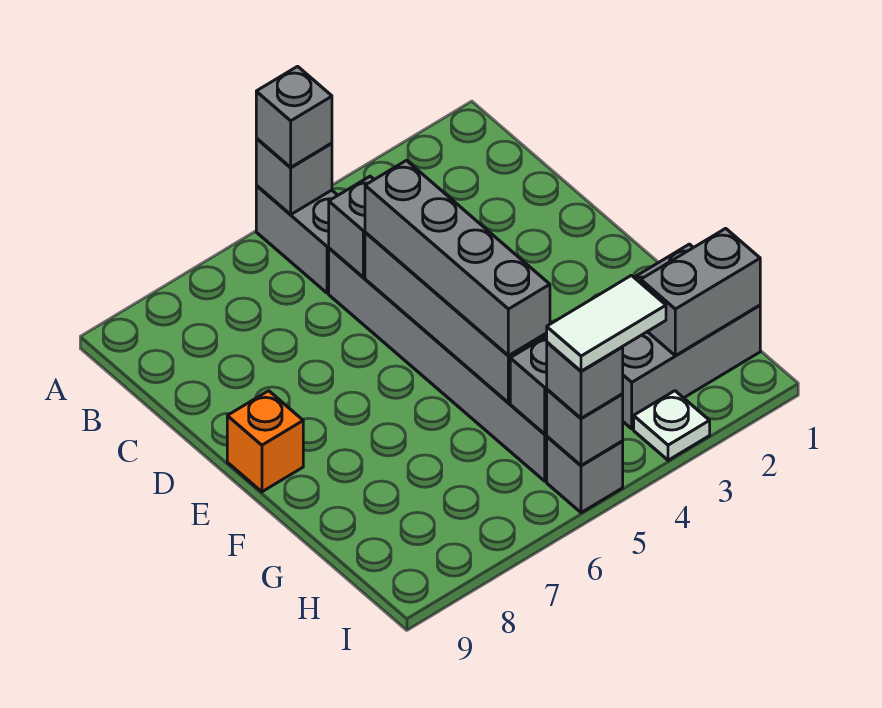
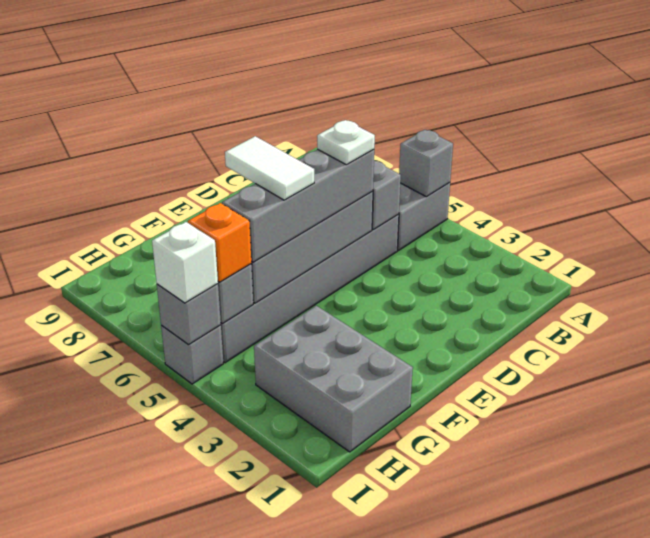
grey 1x1 brick [256,66,332,167] -> none
orange 1x1 brick [227,391,303,492] -> orange 1x1 brick moved to [188,203,251,282]
grey 1x2 brick [641,228,760,356] -> none
white 1x1 plate [634,391,710,460] -> white 1x1 plate moved to [317,120,375,165]
white 1x2 tile [547,275,666,371] -> white 1x2 tile moved to [225,136,314,200]
grey 1x1 brick [547,342,623,418] -> white 1x1 brick [152,222,218,303]

